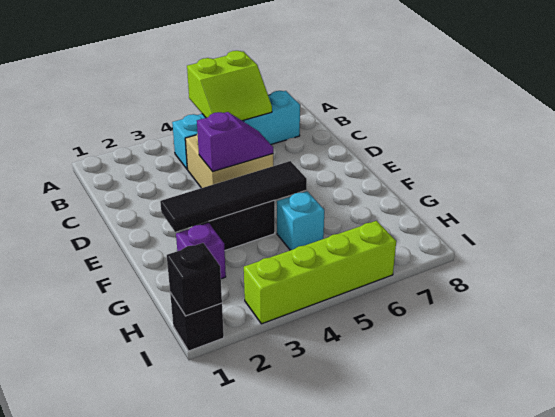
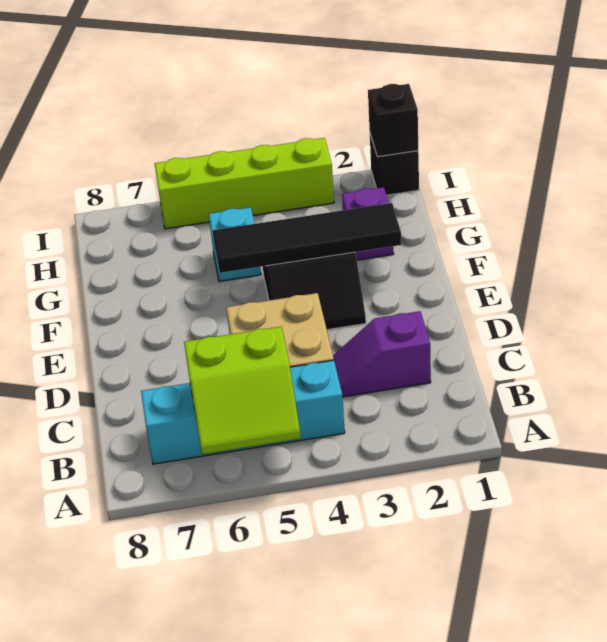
lime 2x2 slope [187,51,272,121] -> lime 2x2 slope turned to [184,327,301,455]
purple 1x2 slope [197,112,273,172] -> purple 1x2 slope moved to [333,311,431,397]

